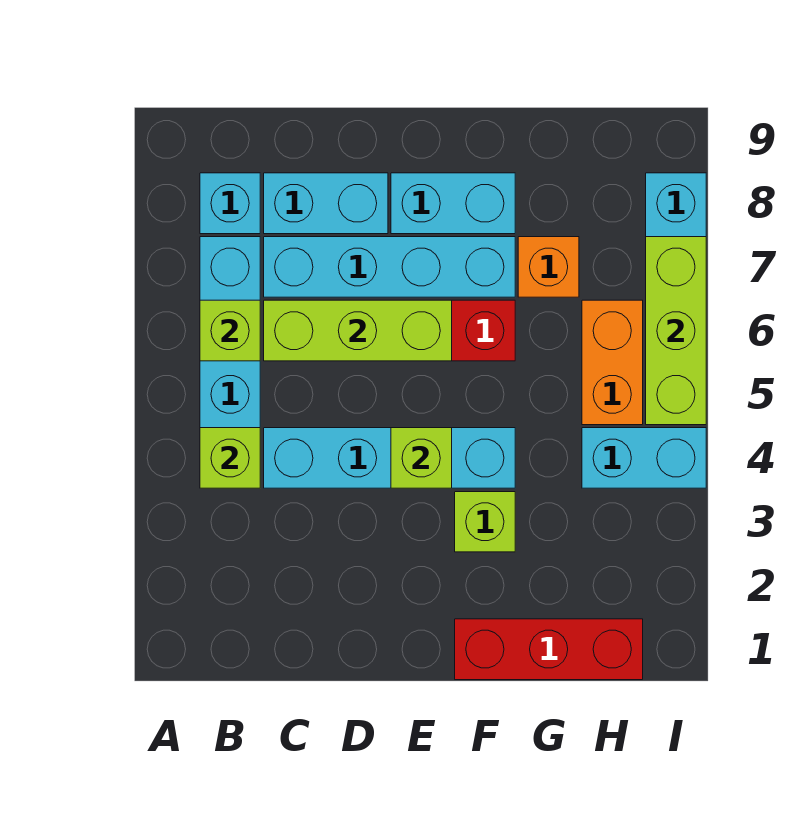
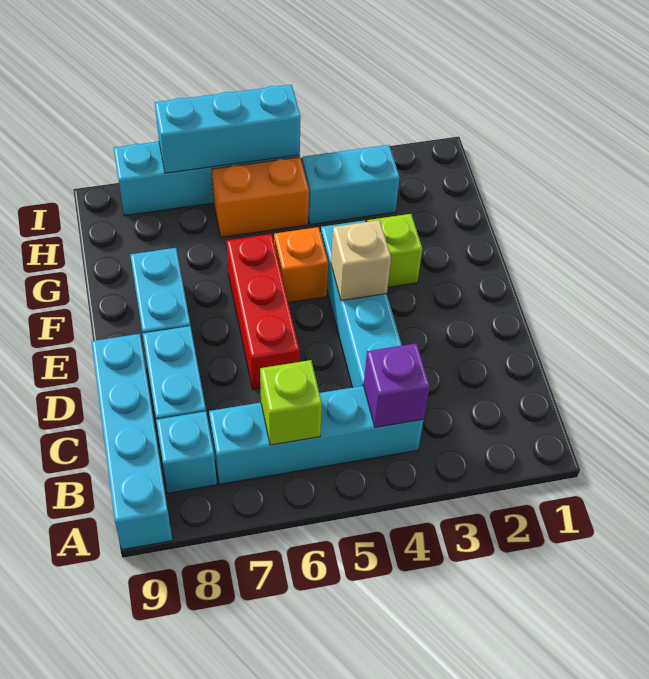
lime 1x1 brick [200,428,260,488] -> purple 1x1 brick [364,343,430,428]
lime 1x3 brick [264,300,452,361] -> none
cyan 1x4 brick [264,237,515,297] -> cyan 1x4 brick moved to [91,334,172,550]
lime 1x1 brick [391,428,452,488] -> tan 1x1 brick [331,220,391,301]
red 1x3 brick [455,619,643,680] -> none
orange 1x1 brick [518,237,579,297] -> orange 1x1 brick moved to [274,227,328,302]
cyan 1x2 brick [582,428,706,488] -> cyan 1x2 brick turned to [302,145,400,225]
lime 1x3 brick [646,237,706,425] -> cyan 1x3 brick [155,85,301,173]

